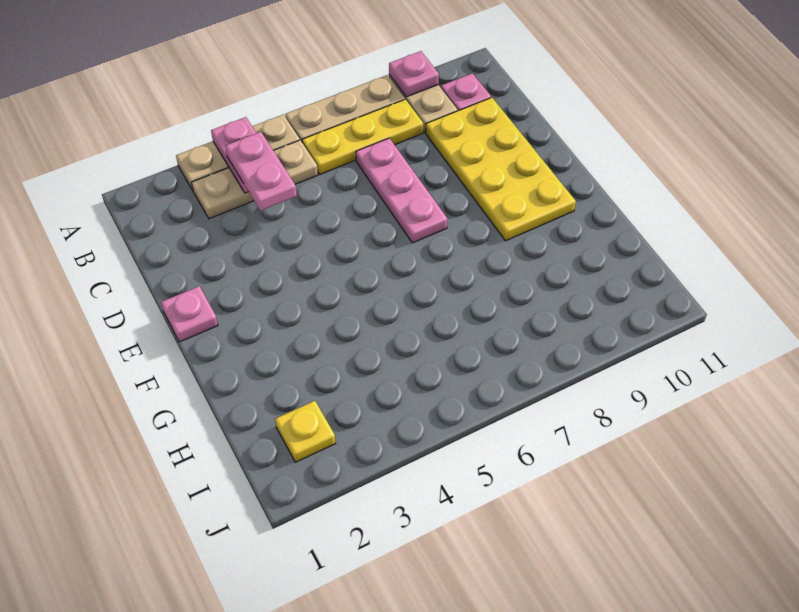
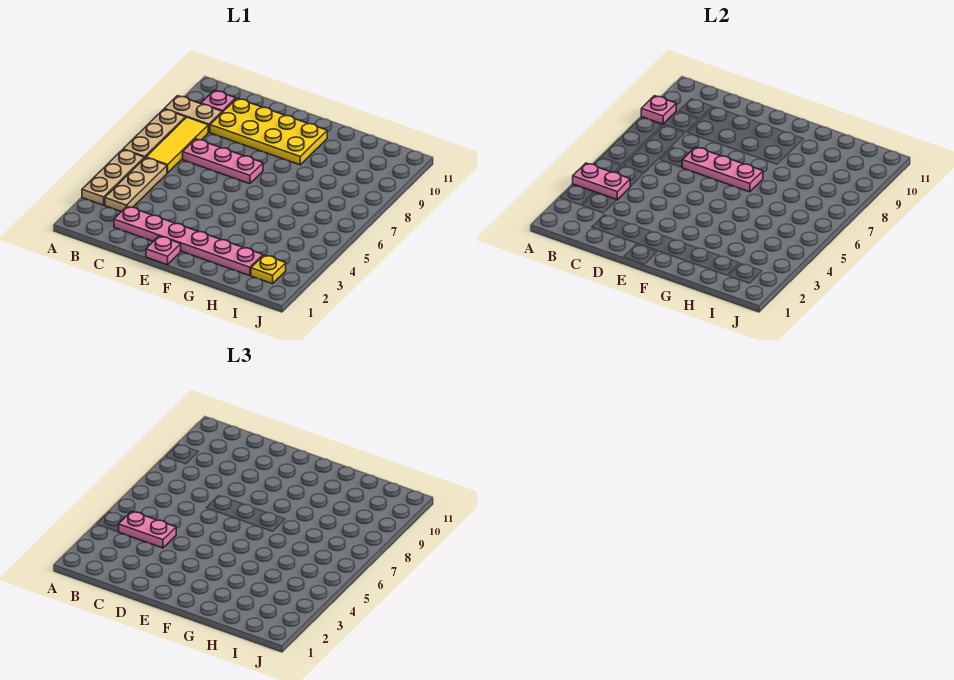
yellow 1x3 plate [302,99,423,174] -> yellow 1x3 tile [146,117,208,173]
none -> pink 1x6 plate [114,206,263,276]
none -> pink 1x3 plate [682,147,763,192]

